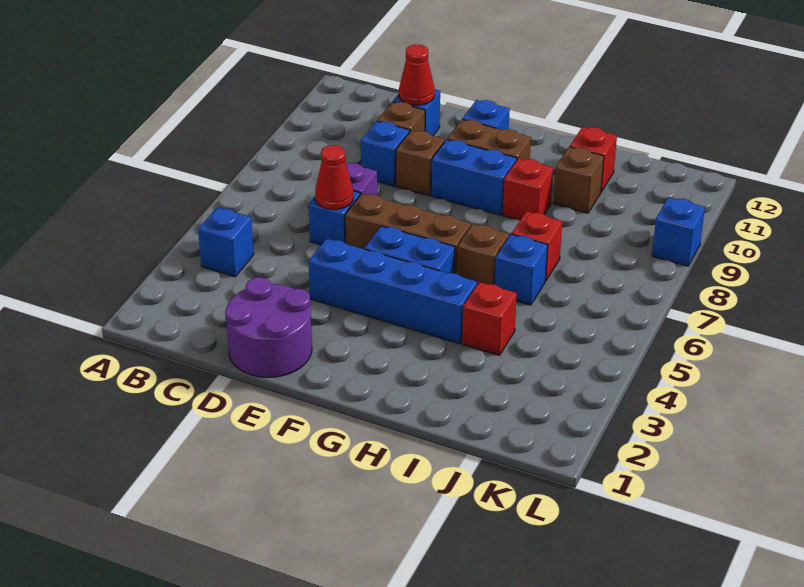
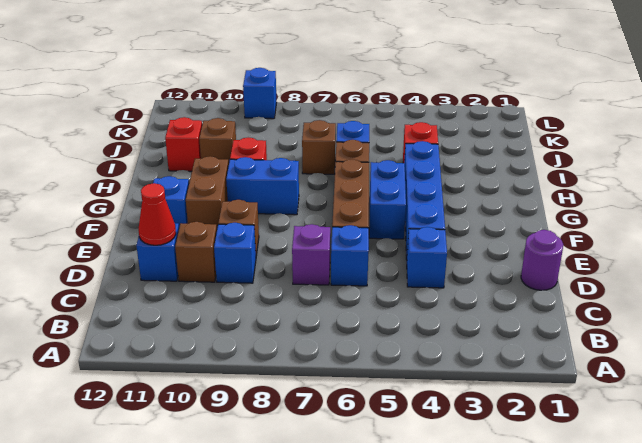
blue 1x1 brick [198,207,254,277] -> blue 1x1 brick moved to [407,227,447,288]
purple 2x2 round brick [225,277,312,377] -> purple 1x1 round brick [521,230,563,290]
red 1x1 cone [315,145,353,210] -> none
blue 1x2 brick [431,139,517,215] -> blue 1x2 brick turned to [226,157,299,215]
red 1x1 brick [512,211,562,281] -> brown 1x1 brick [302,120,336,174]

